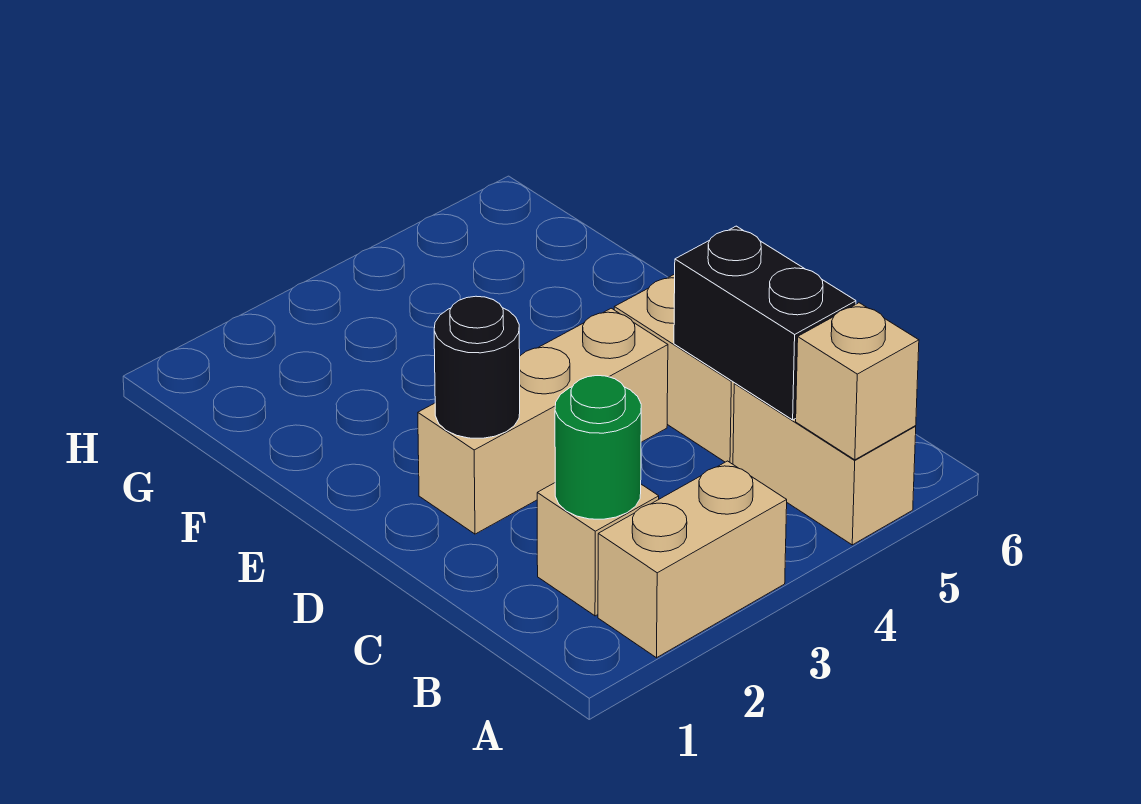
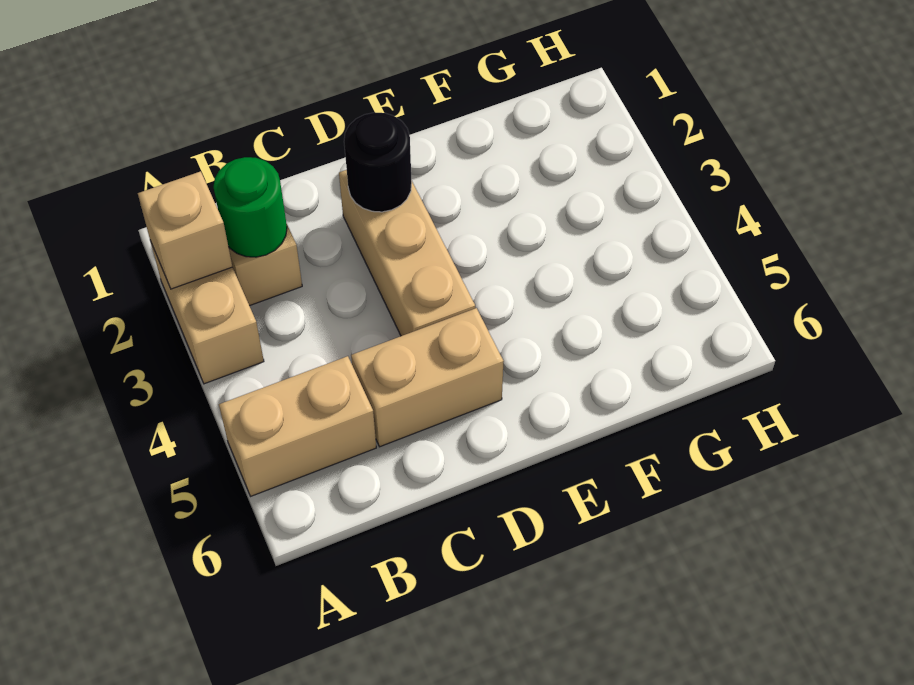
tan 1x1 brick [796,303,919,460] -> tan 1x1 brick moved to [138,171,232,289]
black 1x2 brick [674,226,856,420] -> none

